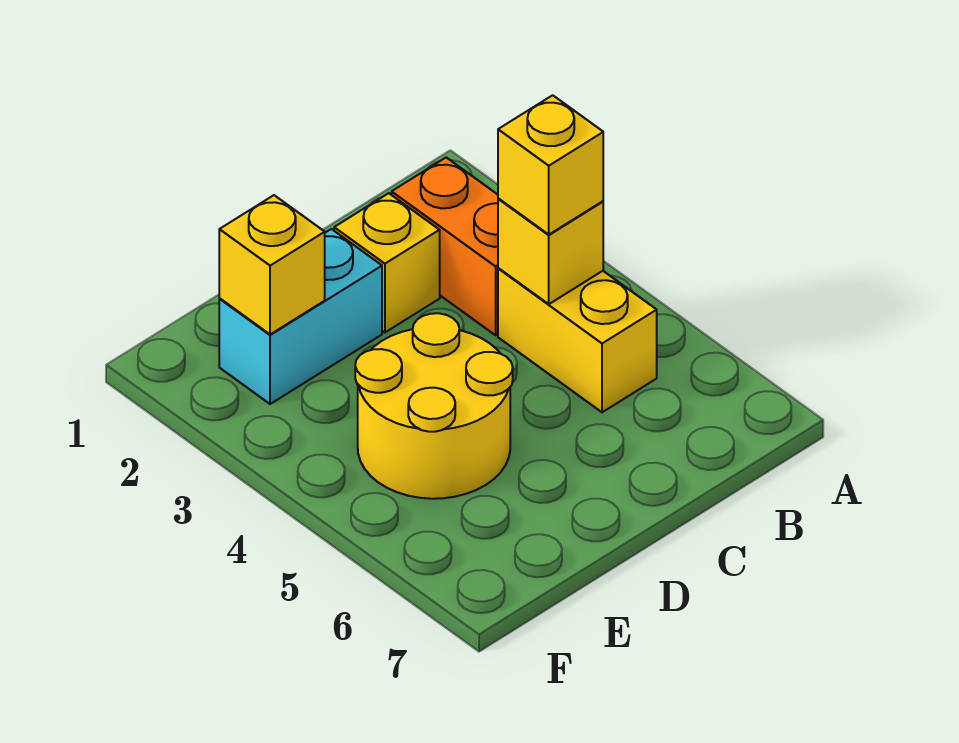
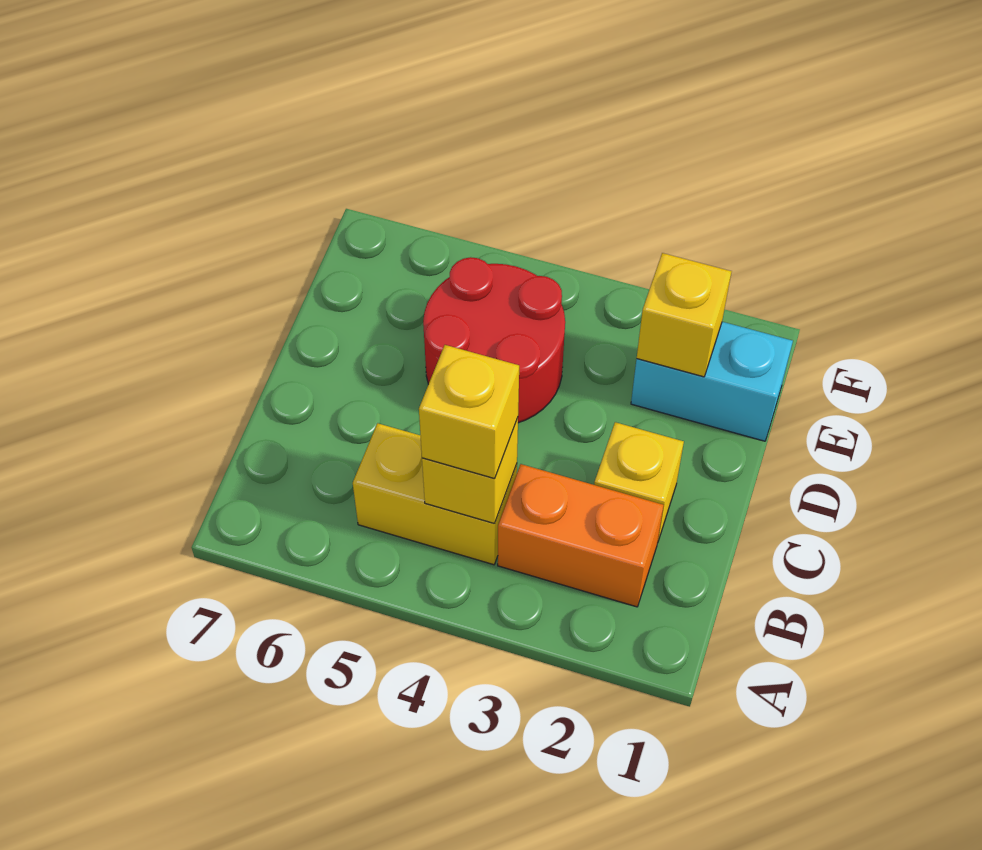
cyan 1x2 brick [219,229,382,404] -> cyan 1x2 brick turned to [631,322,793,441]
yellow 2x2 round brick [355,313,513,499] -> red 2x2 round brick [423,257,565,423]

